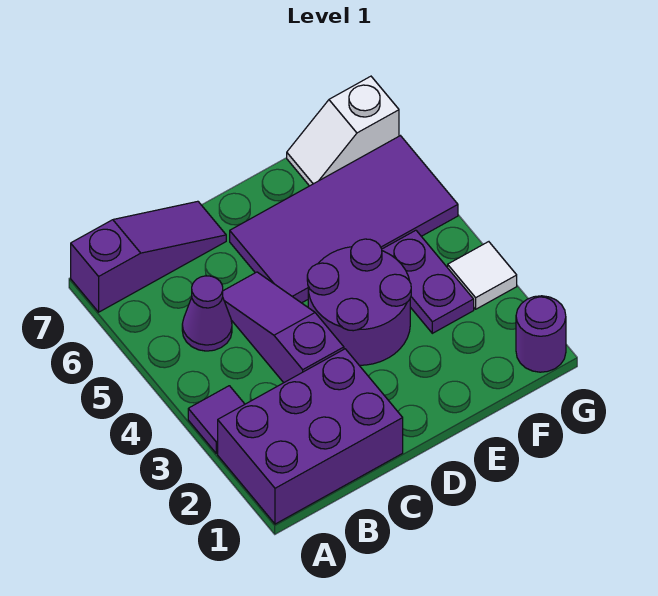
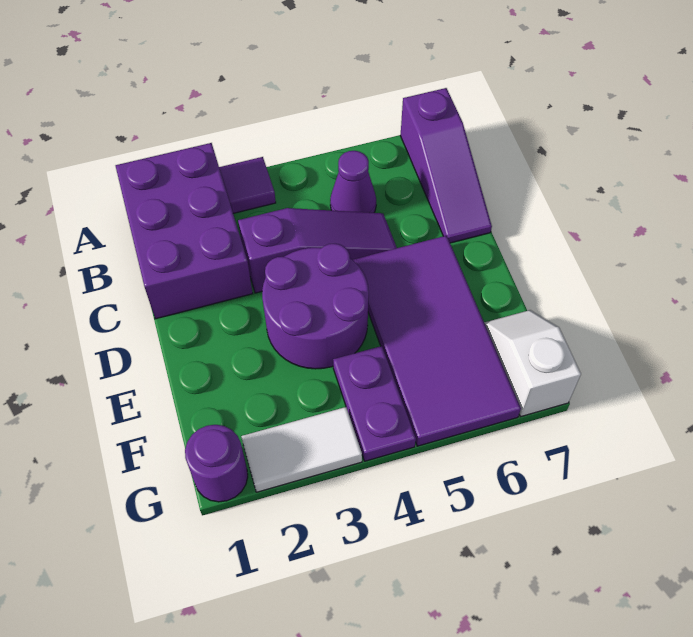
purple 1x2 plate [382,230,474,333] -> purple 1x2 plate turned to [333,346,416,461]
white 1x1 tile [448,242,517,309] -> white 1x2 tile [241,407,362,492]

